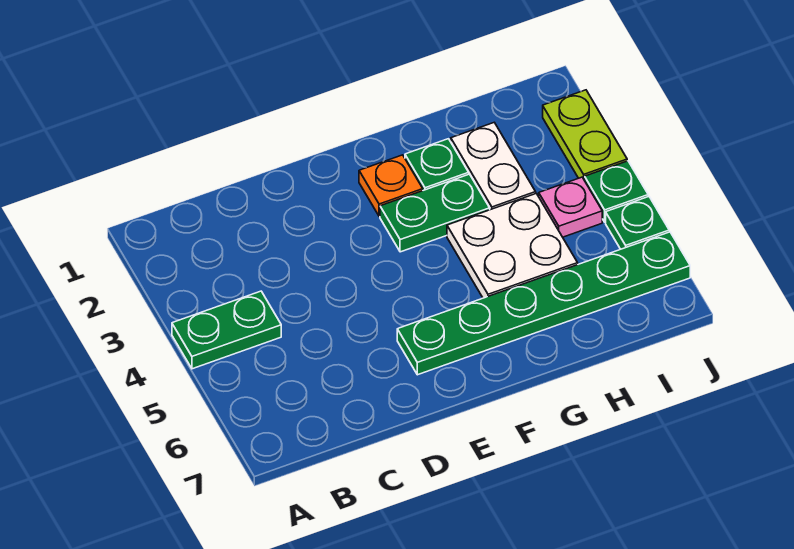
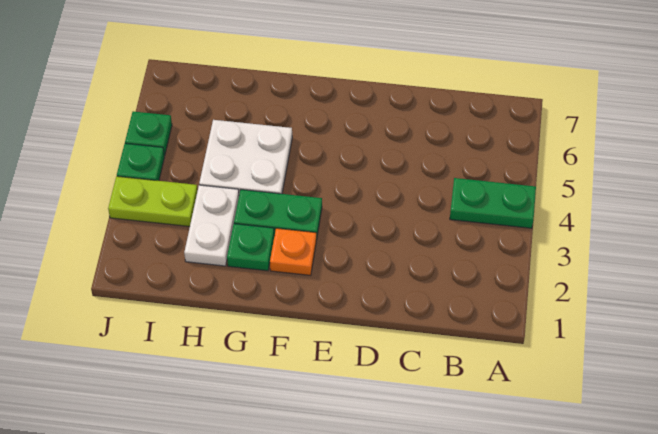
green 1x6 plate [397,232,690,375] -> none
pink 1x1 plate [539,177,602,237] -> none
lime 1x2 plate [543,90,627,180] -> lime 1x2 plate turned to [108,176,198,227]

